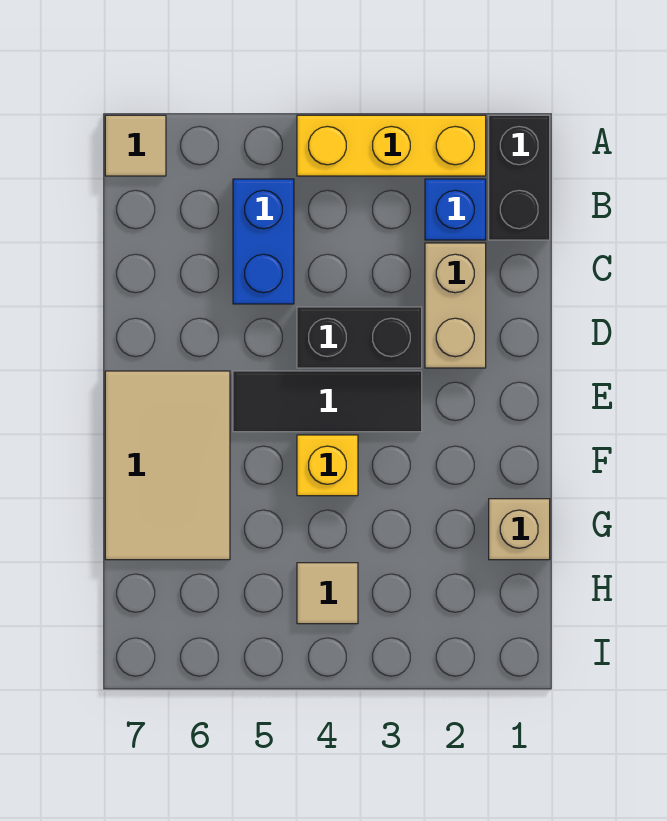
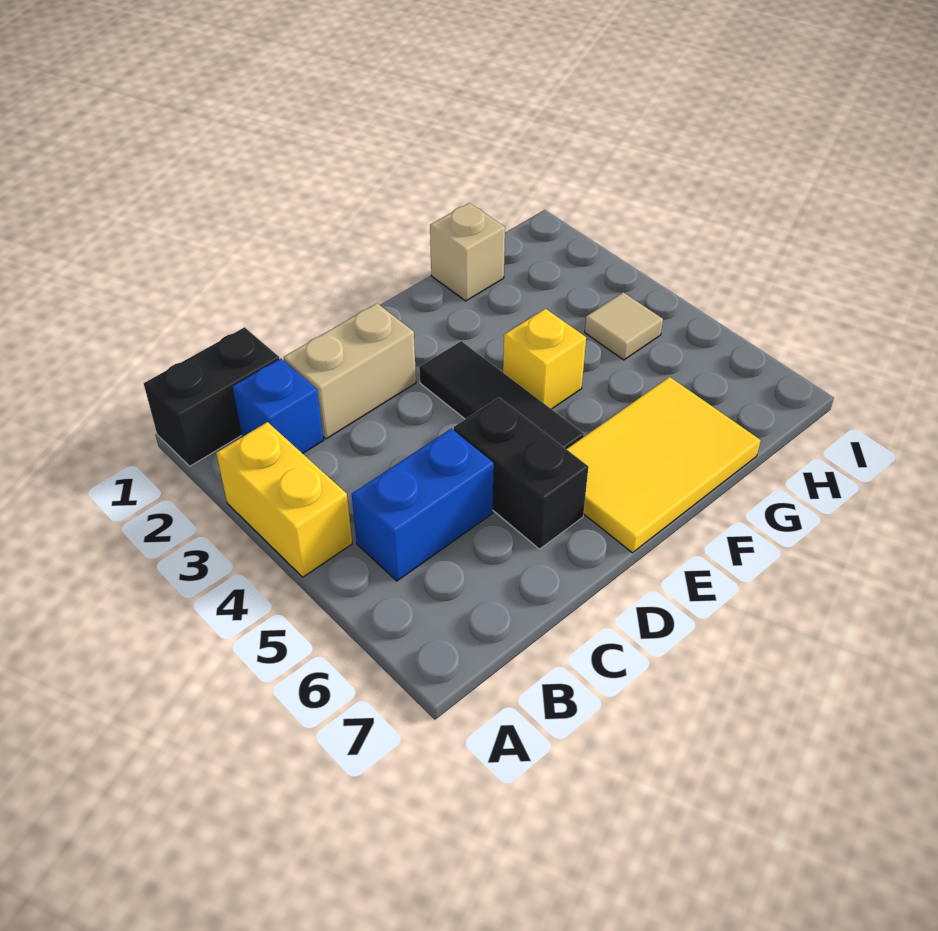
yellow 1x3 brick [297,115,486,176] -> yellow 1x2 brick [216,422,352,577]
tan 1x1 tile [105,115,166,176] -> none
black 1x2 brick [297,307,422,368] -> black 1x2 brick moved to [454,398,588,549]
tan 2x3 tile [105,371,230,560] -> yellow 2x3 tile [567,377,761,553]

